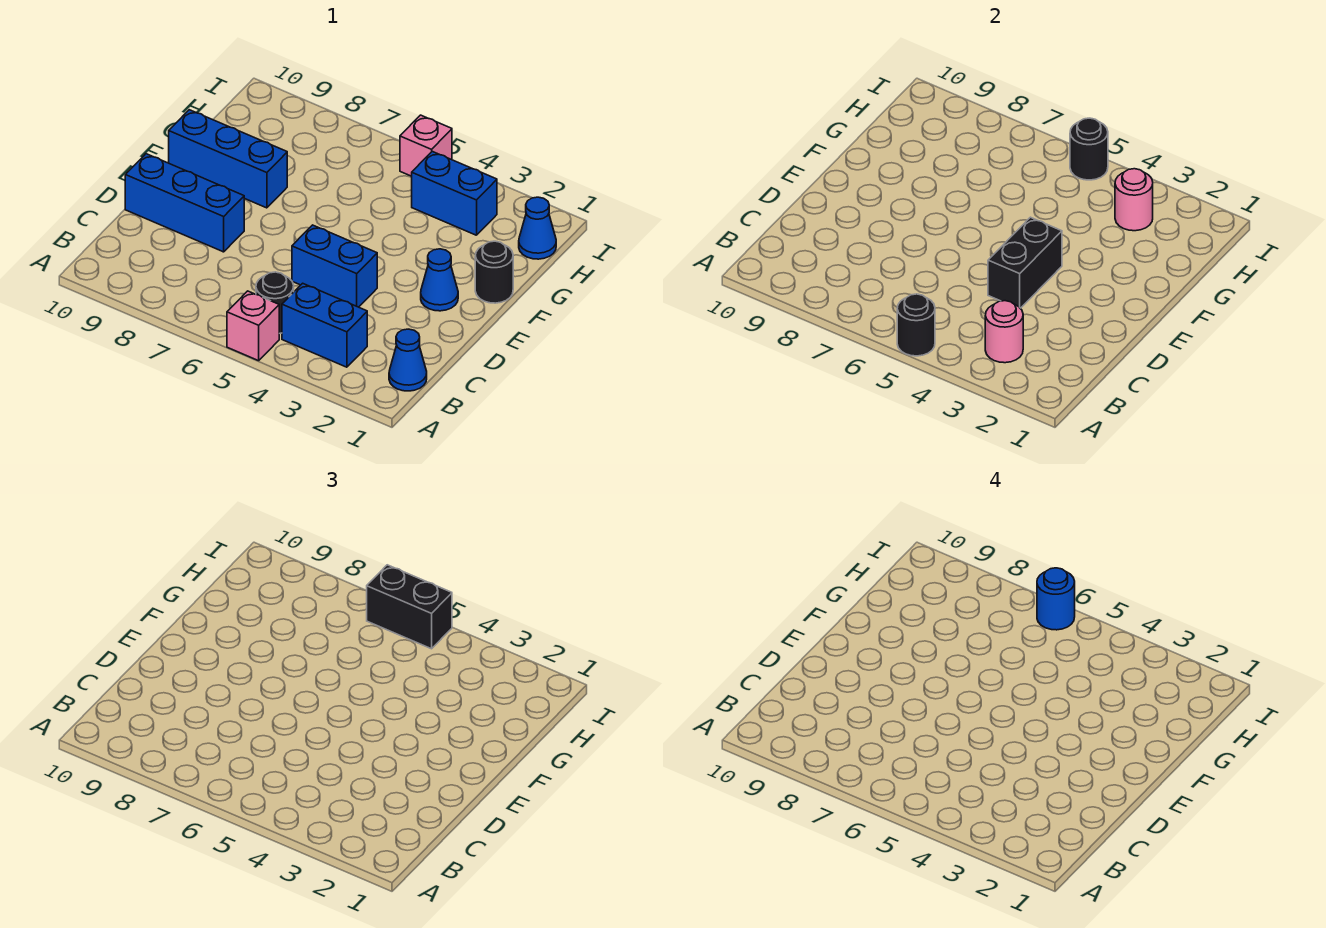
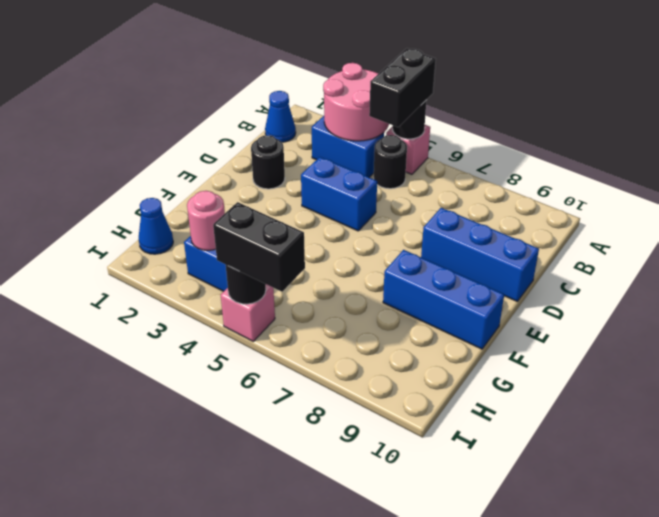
pink 1x1 round brick [985,301,1023,363] -> pink 2x2 round brick [323,63,389,141]
black 1x2 brick [988,217,1062,308] -> black 1x2 brick moved to [369,48,436,127]
blue 1x1 cone [421,249,458,311] -> none
black 1x1 round brick [475,241,513,303] -> black 1x1 round brick moved to [251,135,285,189]
blue 1x1 round brick [1037,568,1075,630] -> none

